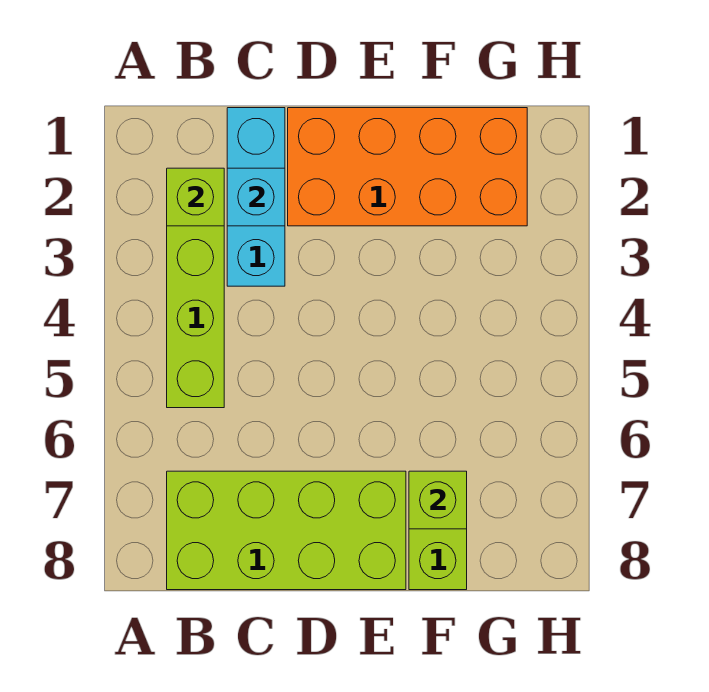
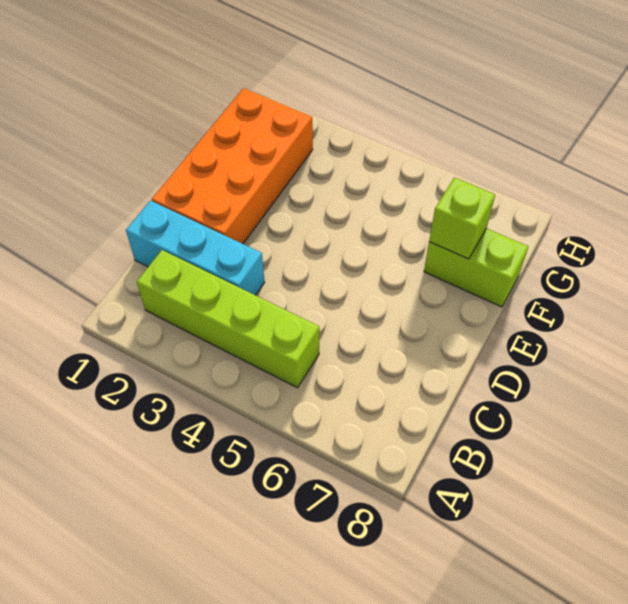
lime 1x1 brick [167,168,224,226] -> none
lime 2x4 brick [167,471,406,590] -> none
cyan 1x1 brick [227,168,285,226] -> none

